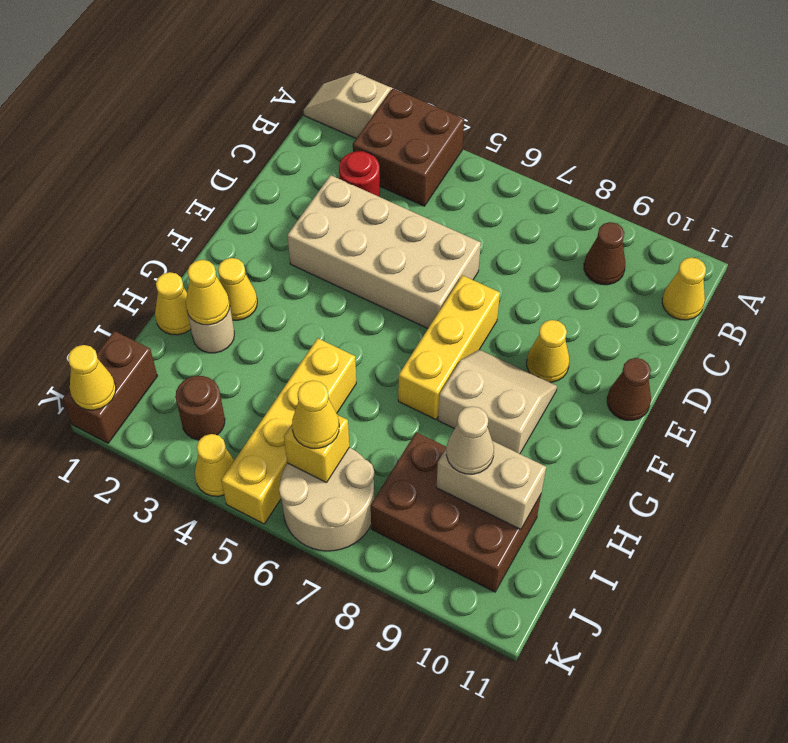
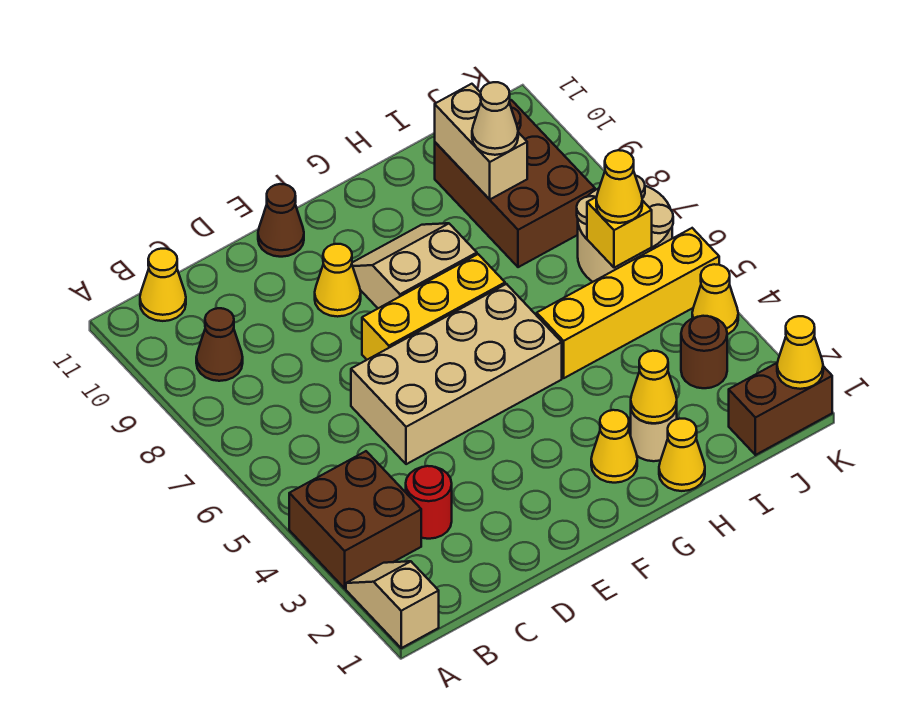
tan 1x2 slope [304,73,391,139] -> tan 1x2 slope turned to [346,561,439,648]
tan 2x4 brick [287,175,481,328] -> tan 2x4 brick turned to [351,284,562,464]
tan 2x2 slope [438,350,557,454] -> tan 2x2 slope turned to [352,223,477,308]

